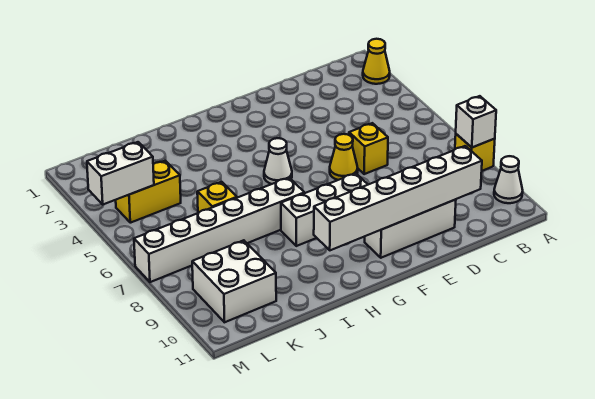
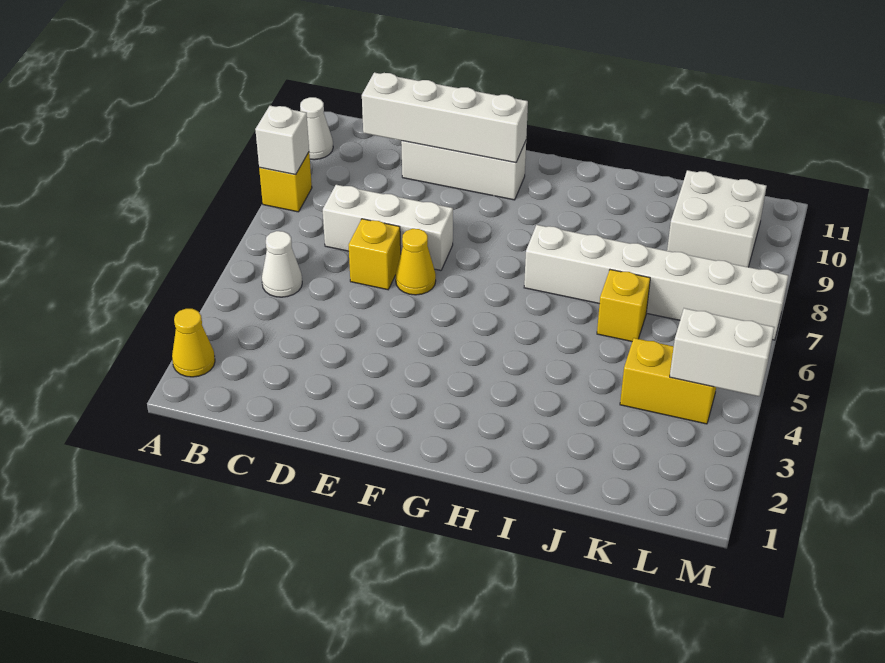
white 1x6 brick [314,146,482,250] -> white 1x4 brick [362,72,528,163]
white 1x3 brick [281,173,368,246] -> white 1x3 brick moved to [323,185,453,270]
white 1x1 cone [264,138,292,184] -> white 1x1 cone moved to [262,231,302,297]

